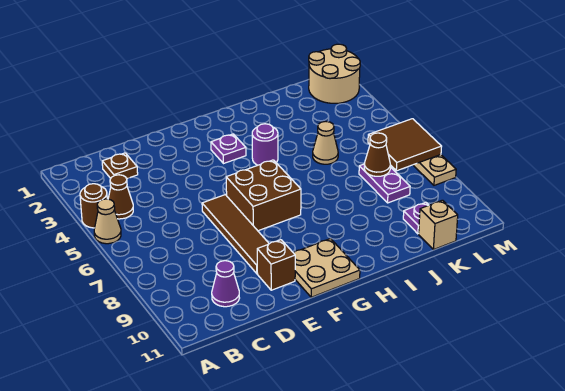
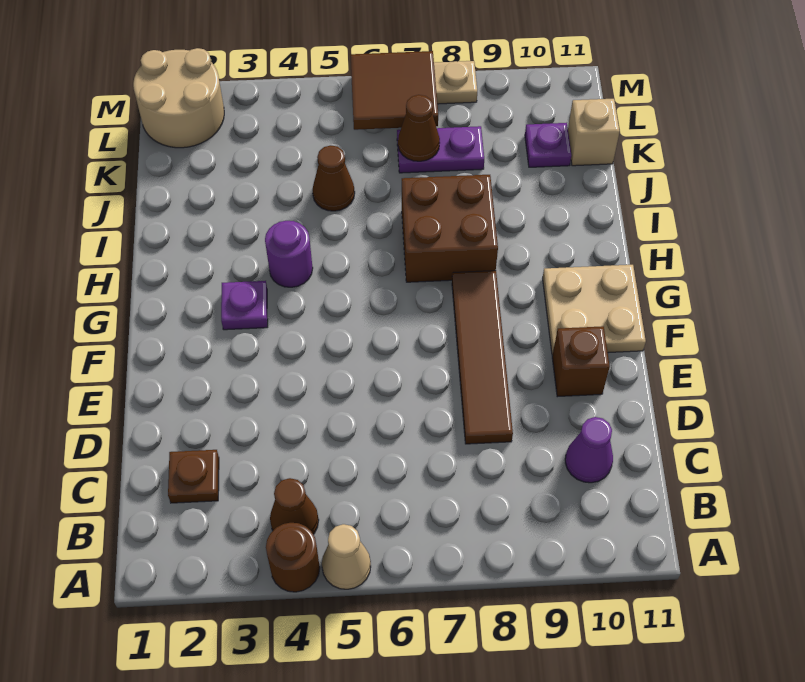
brown 1x4 tile [202,195,269,273] -> brown 1x4 tile turned to [452,271,513,444]
brown 2x2 brick [226,160,301,231] -> brown 2x2 brick moved to [402,175,498,282]
tan 1x1 cone [313,121,338,164] -> brown 1x1 cone [313,145,355,211]

